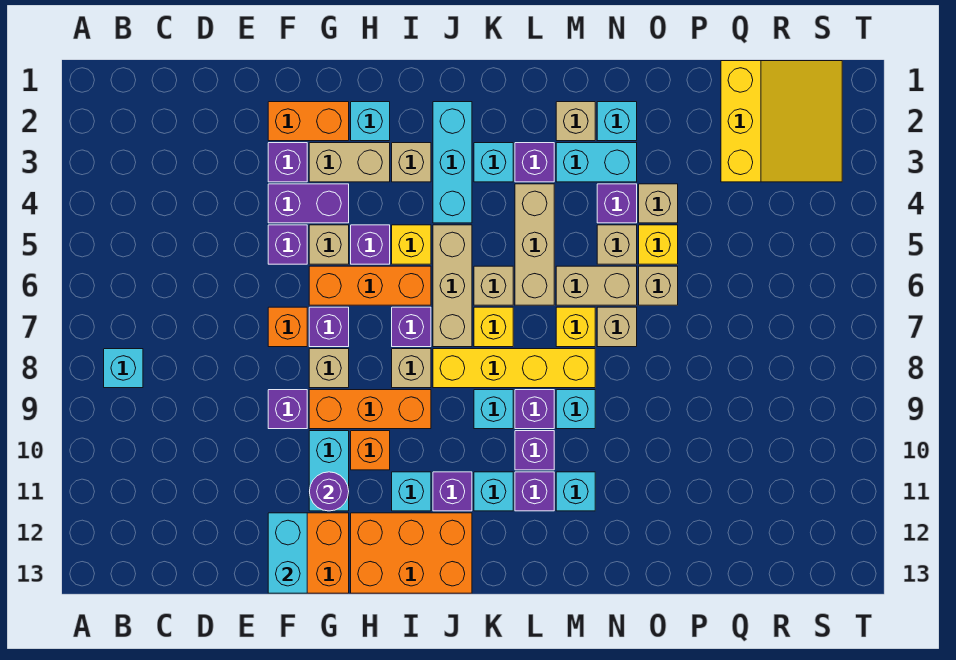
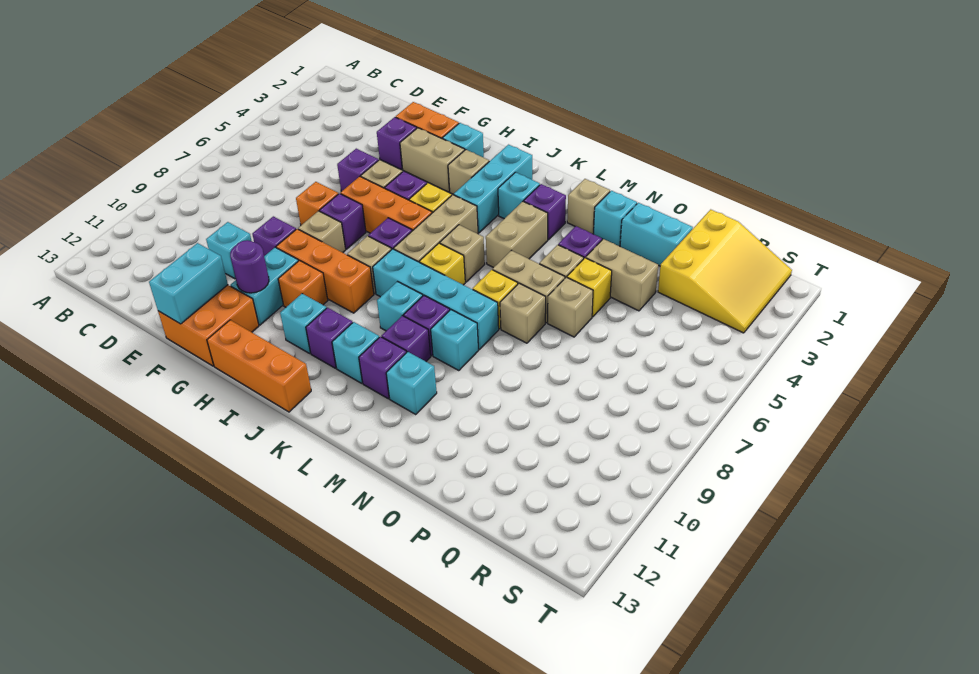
cyan 1x1 brick [104,349,143,388] -> cyan 1x1 brick moved to [206,222,251,279]
purple 1x2 brick [268,184,349,223] -> none
orange 2x3 brick [351,513,472,593] -> orange 1x3 brick [207,320,311,412]
yellow 1x4 brick [433,349,595,388] -> cyan 1x4 brick [373,249,499,350]
tan 1x3 brick [515,184,554,305] -> tan 1x2 brick [486,201,548,268]
cyan 1x2 brick [556,143,637,182] -> cyan 1x2 brick moved to [620,203,693,266]
tan 1x1 brick [639,184,678,223] -> tan 1x2 brick [586,239,658,311]

